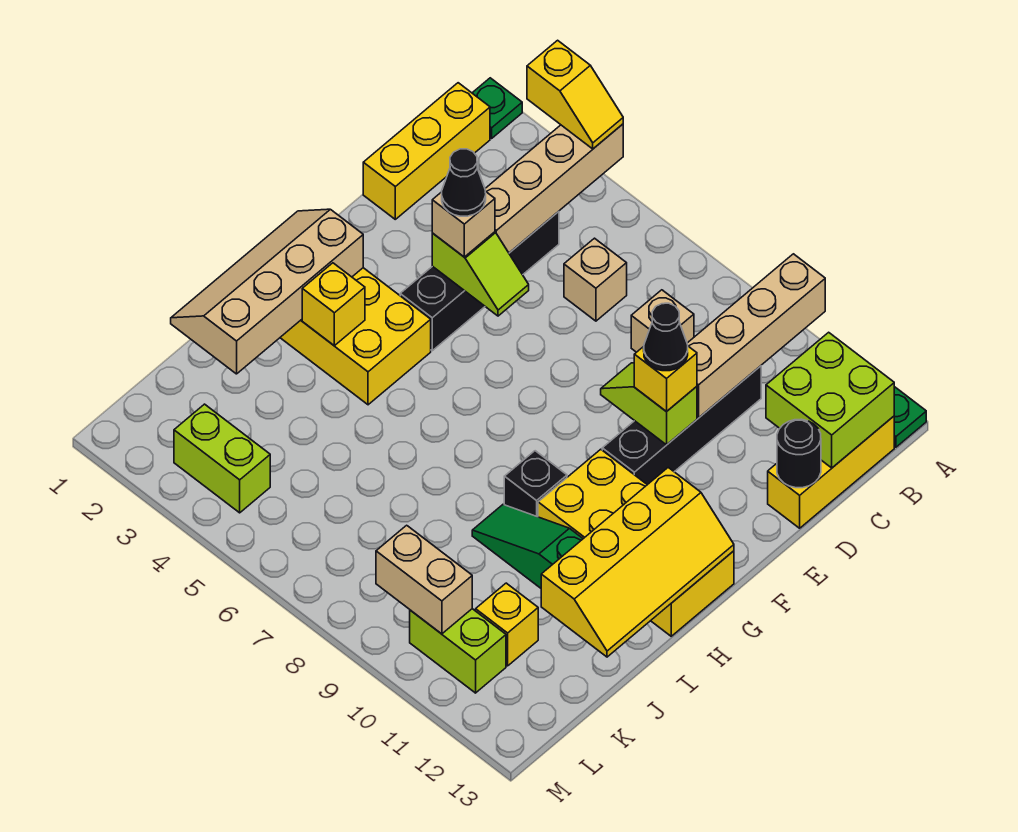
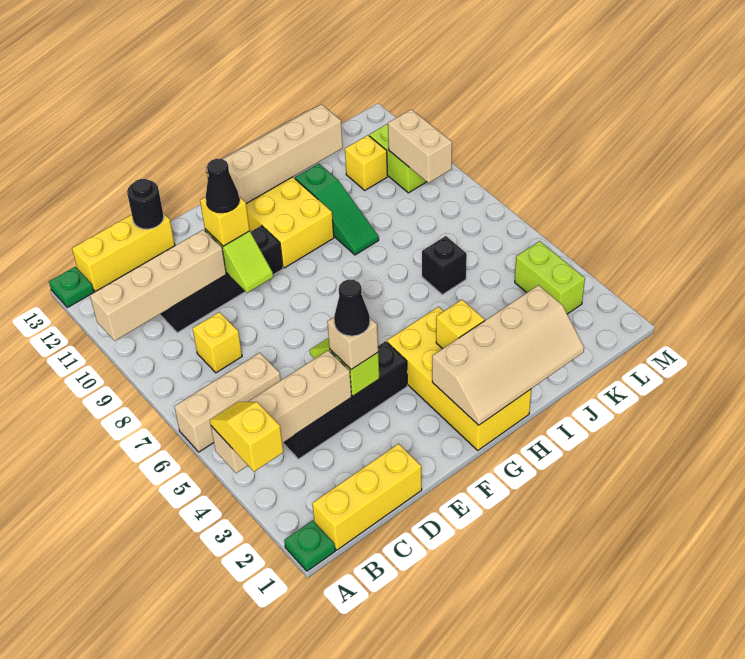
lime 2x2 brick [766,332,894,468] -> none
tan 1x1 brick [564,238,627,321] -> tan 1x3 brick [174,353,281,452]
tan 1x1 brick [631,290,694,352] -> yellow 1x1 brick [193,312,242,373]
yellow 2x4 slope [541,468,734,657] -> tan 2x4 slope [206,105,343,204]
black 1x1 brick [504,451,567,517] -> black 1x1 brick moved to [422,236,467,295]

